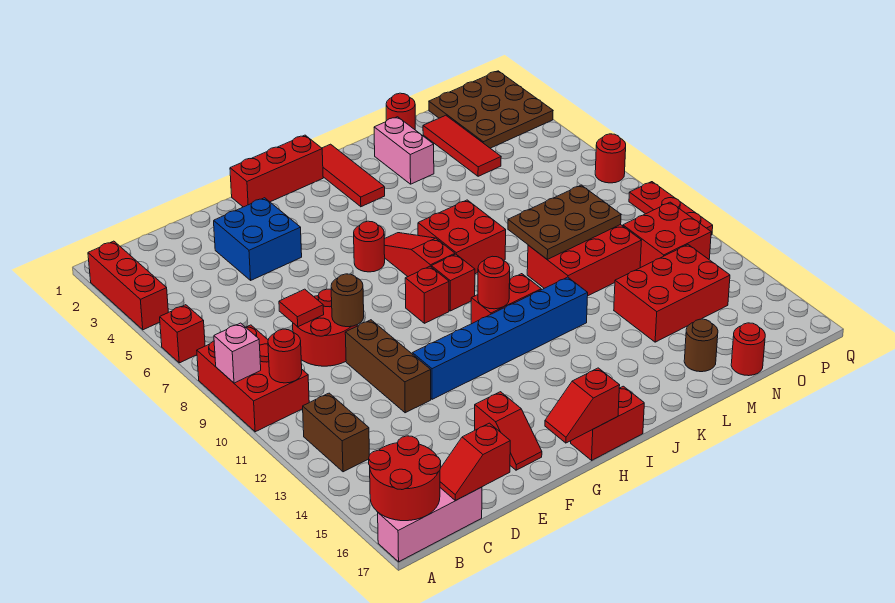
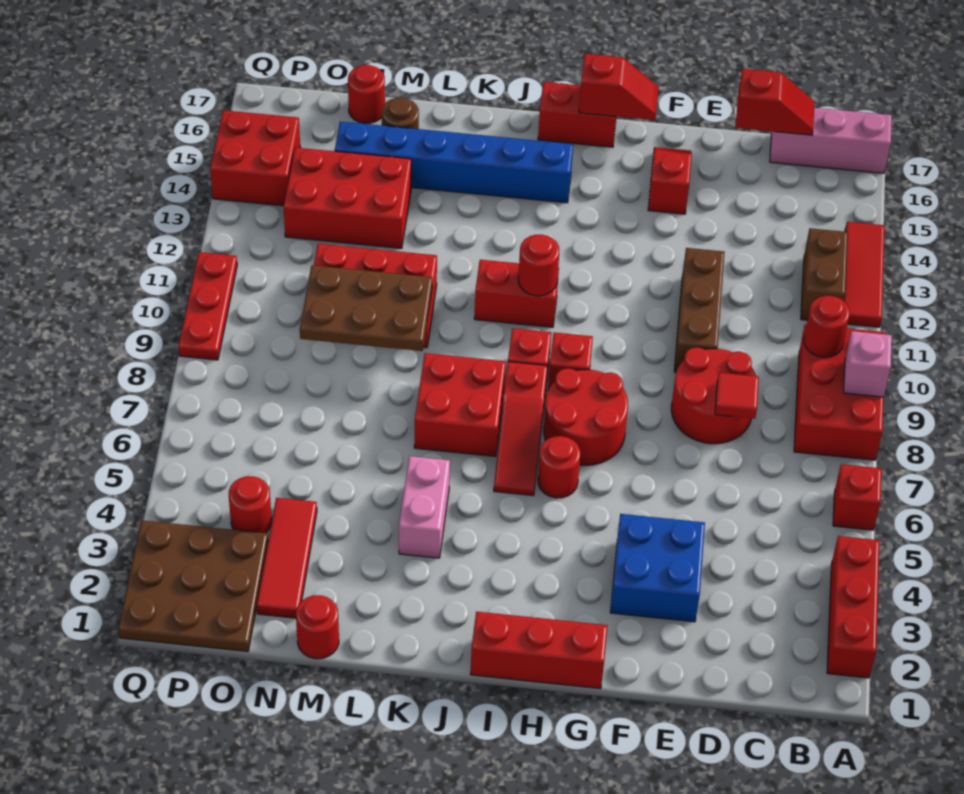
red 2x2 round brick [369,436,441,521] -> red 2x2 round brick moved to [544,368,628,465]
brown 1x1 round brick [331,274,364,327] -> none
blue 1x6 brick [412,277,588,399] -> blue 1x6 brick moved to [335,122,573,203]
red 1x3 tile [322,144,385,207] -> red 1x3 tile moved to [844,222,885,327]
pink 1x2 brick [374,117,434,184] -> pink 1x2 brick moved to [399,456,450,558]
red 2x2 brick [623,202,711,268] -> red 2x2 brick moved to [210,110,300,206]
red 1x1 round brick [595,134,626,183] -> red 1x1 round brick moved to [229,476,272,533]

